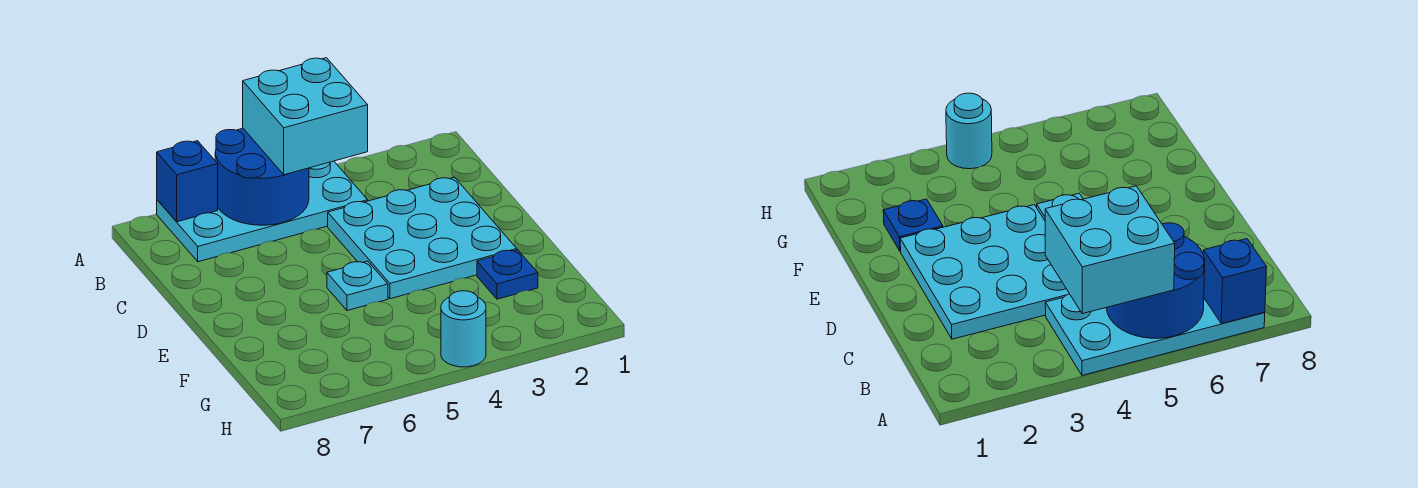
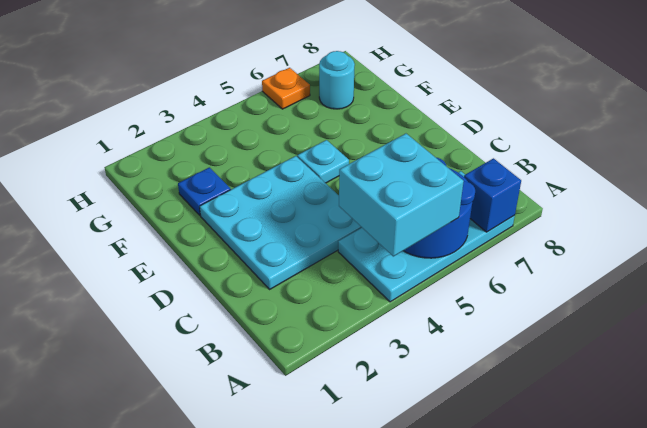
cyan 1x1 round brick [441,291,486,367] -> cyan 1x1 round brick moved to [319,51,355,109]
none -> orange 1x1 plate [262,68,310,109]

